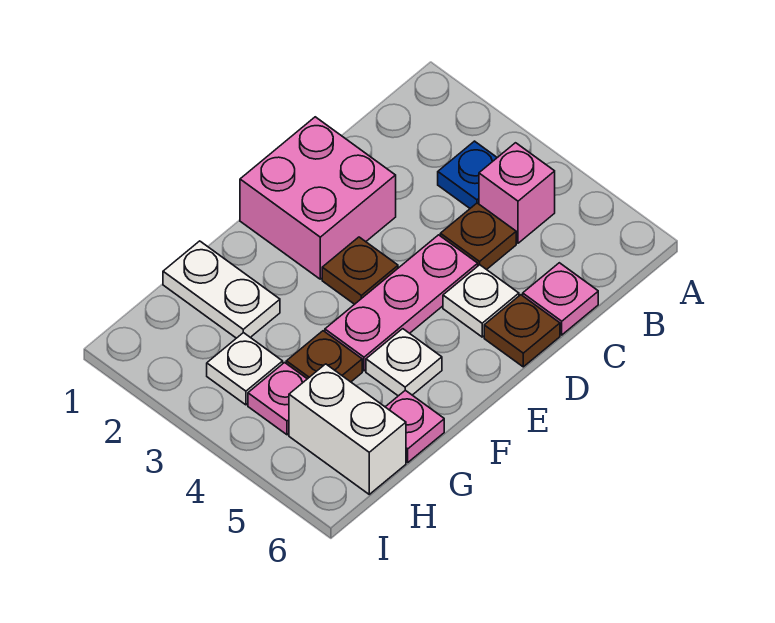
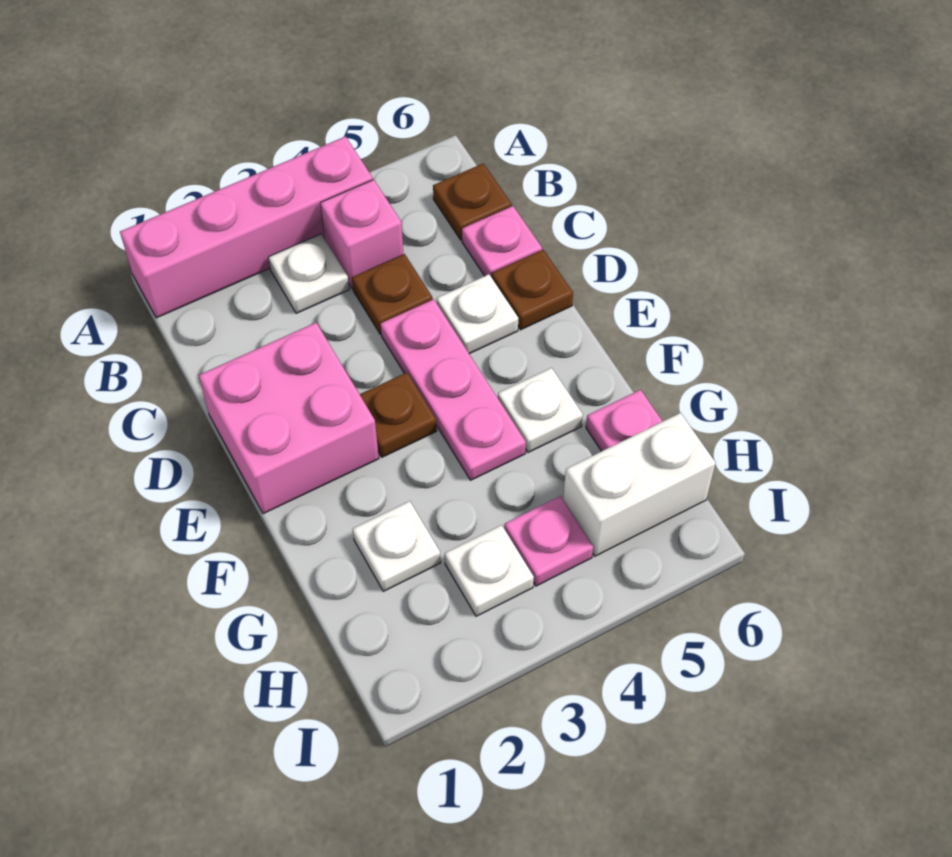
none -> pink 1x4 brick [120,136,373,318]
blue 1x1 plate [438,141,497,208] -> white 1x1 plate [268,234,349,313]
white 1x2 plate [163,241,280,338] -> white 1x1 plate [353,501,441,591]
brown 1x1 plate [286,331,362,382] -> brown 1x1 plate moved to [433,163,512,240]

